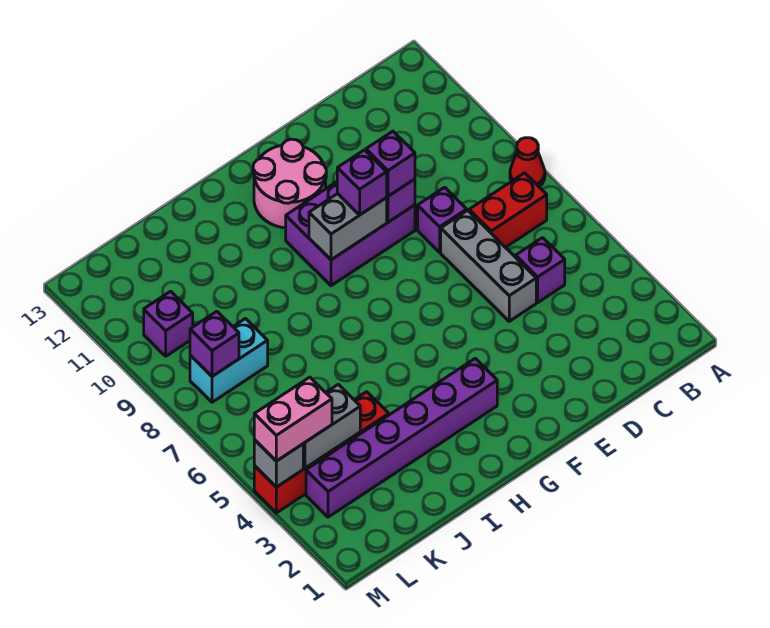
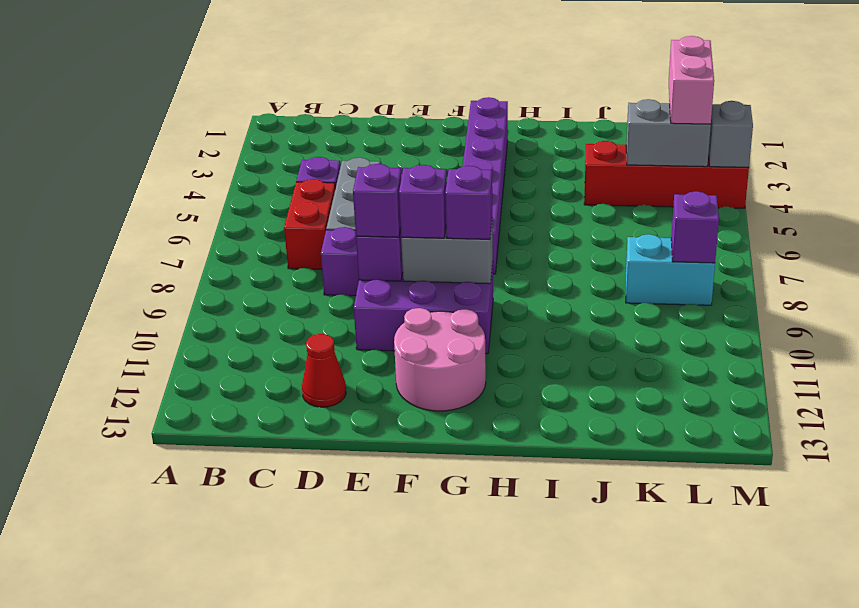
red 1x1 cone [510,138,545,187] -> red 1x1 cone moved to [302,334,346,407]
red 1x2 brick [469,173,547,248] -> red 1x2 brick turned to [284,179,335,270]
purple 1x6 brick [306,358,497,517] -> purple 1x6 brick turned to [463,97,508,274]
pink 1x2 brick [254,377,332,461] -> pink 1x2 brick turned to [669,36,714,124]
purple 1x1 brick [144,291,193,356] -> purple 1x1 brick moved to [445,166,492,239]

